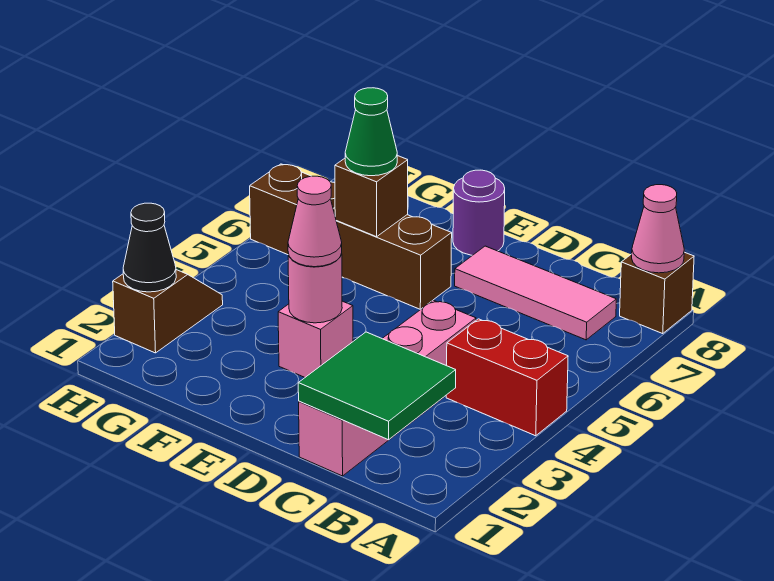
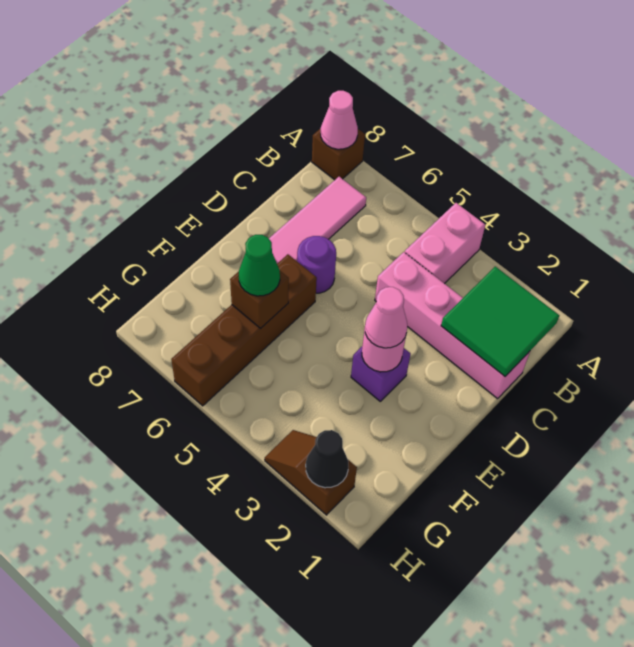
red 1x2 brick [446,319,568,436] -> pink 1x2 brick [405,203,485,284]
pink 1x1 brick [278,301,353,377] -> purple 1x1 brick [351,347,411,401]
purple 1x1 round brick [453,170,505,255] -> purple 1x1 round brick moved to [297,236,336,293]

